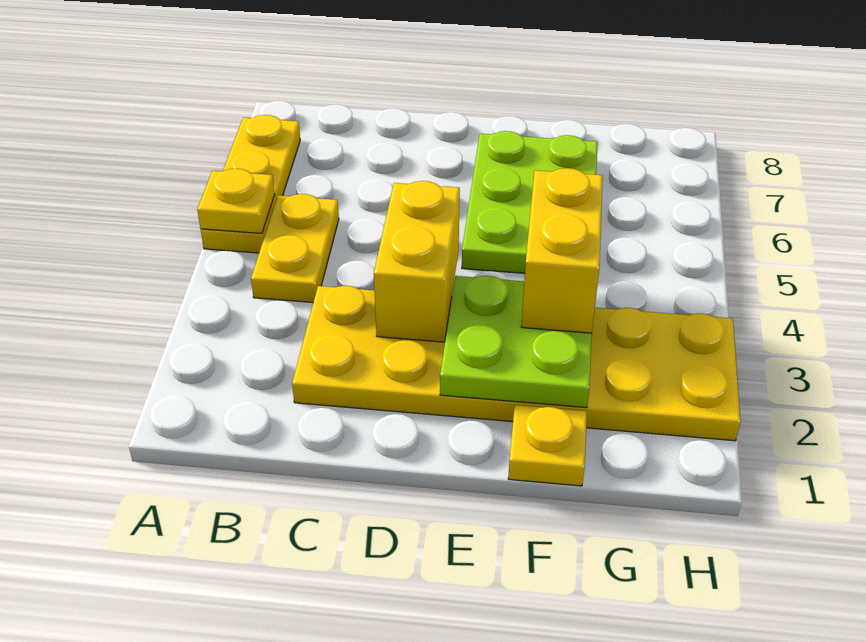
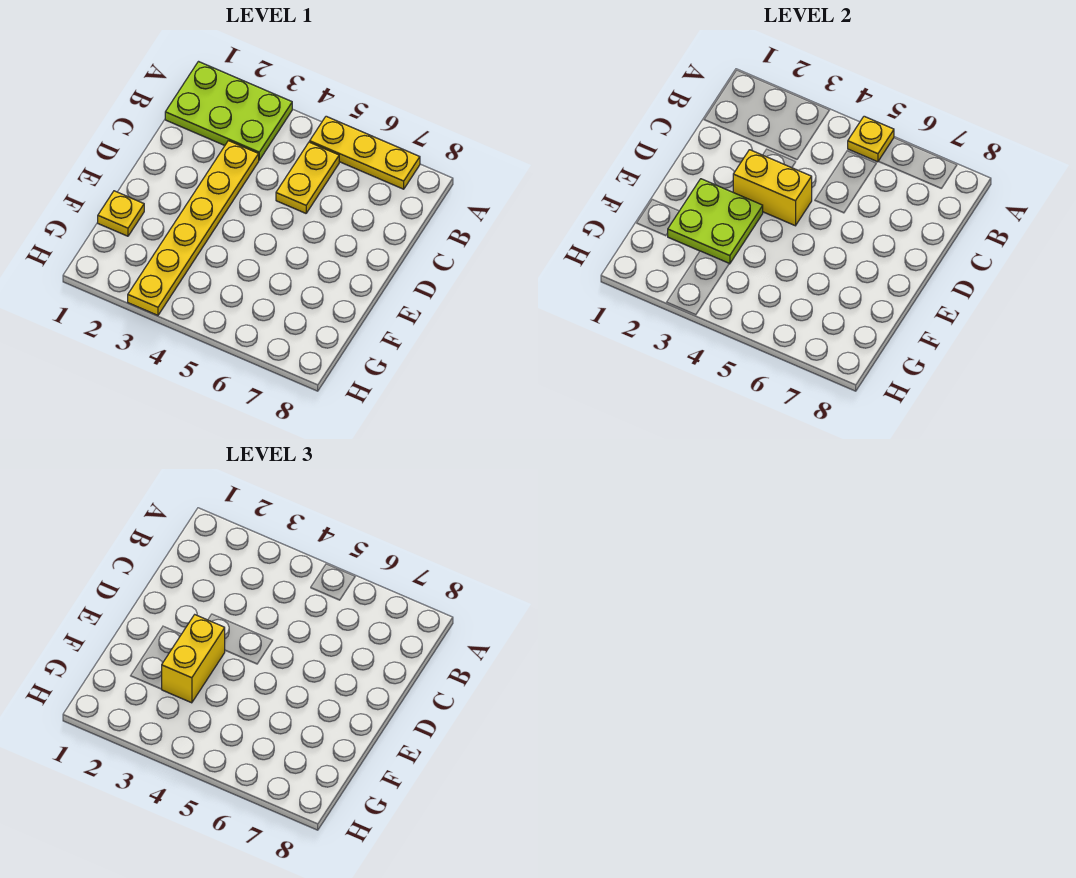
yellow 1x2 plate [251,194,339,303] -> yellow 1x2 plate turned to [276,142,339,213]
yellow 2x6 plate [292,286,741,441] -> yellow 1x6 plate [128,141,259,315]
lime 2x3 plate [462,131,598,273] -> lime 2x3 plate moved to [165,62,292,160]
yellow 1x2 brick [521,168,603,333] -> yellow 1x2 brick turned to [162,615,225,703]

